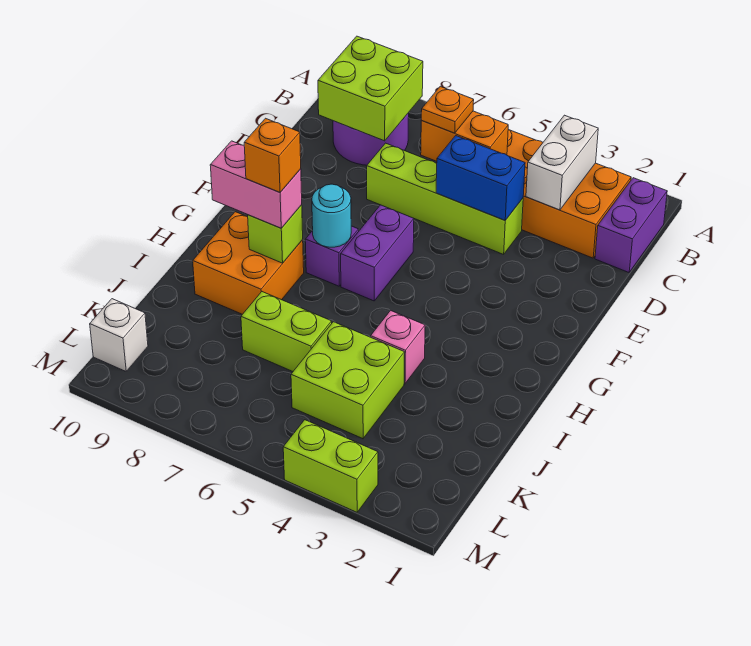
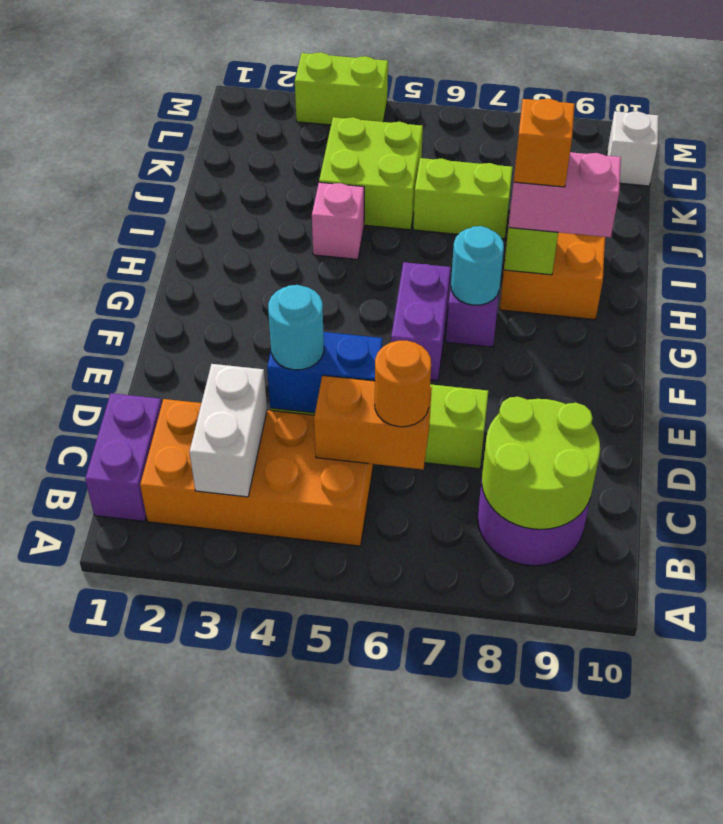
lime 2x2 brick [318,36,423,141] -> lime 2x2 round brick [482,397,600,529]
orange 1x1 plate [421,86,474,133] -> orange 1x1 round brick [375,340,431,427]
none -> cyan 1x1 round brick [268,285,324,370]

